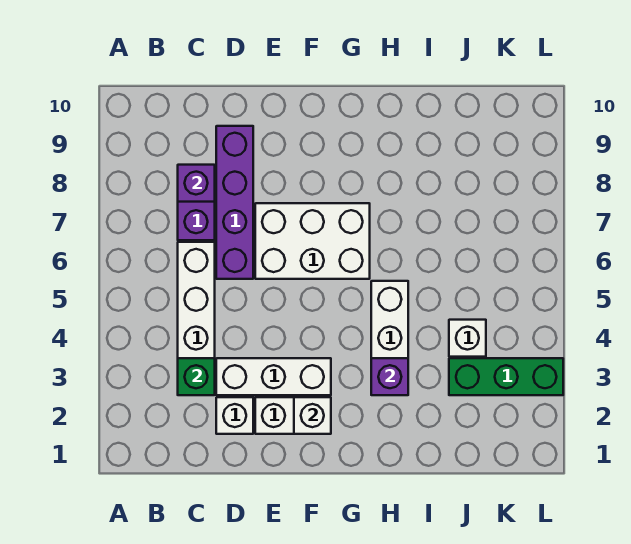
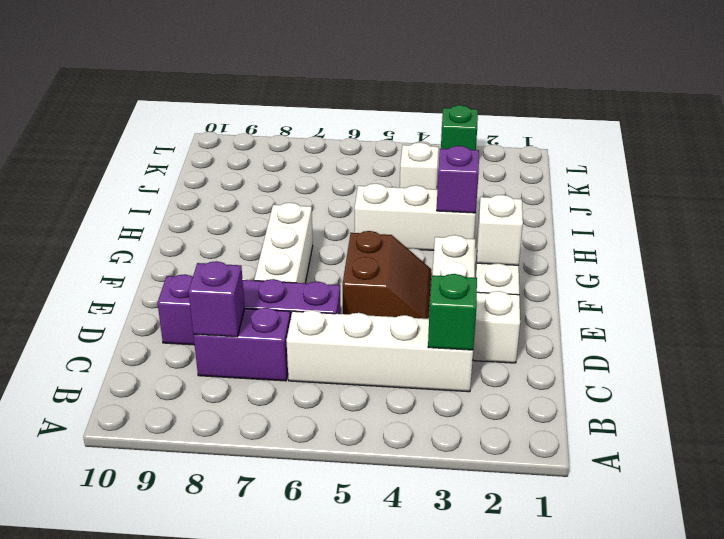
none -> brown 2x2 slope [343,231,431,319]
white 2x3 brick [255,203,370,279] -> white 1x3 brick [254,203,313,283]
green 1x3 brick [449,358,563,395] -> green 1x1 brick [441,105,478,150]

